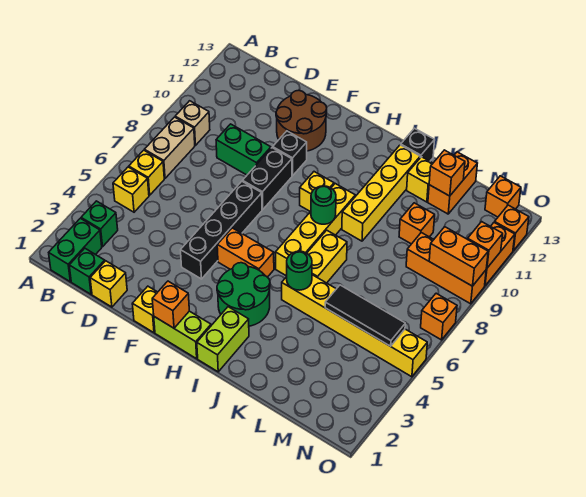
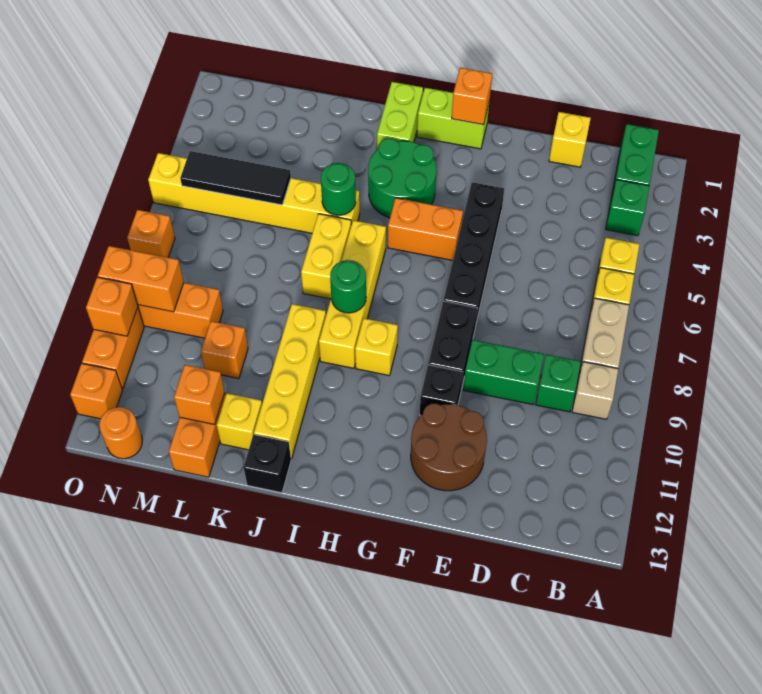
green 1x1 brick [69,248,105,294] -> green 1x1 brick moved to [536,354,581,412]
yellow 1x1 brick [132,286,157,333] -> none
orange 1x1 brick [485,176,521,217] -> orange 1x1 round brick [99,407,142,459]

